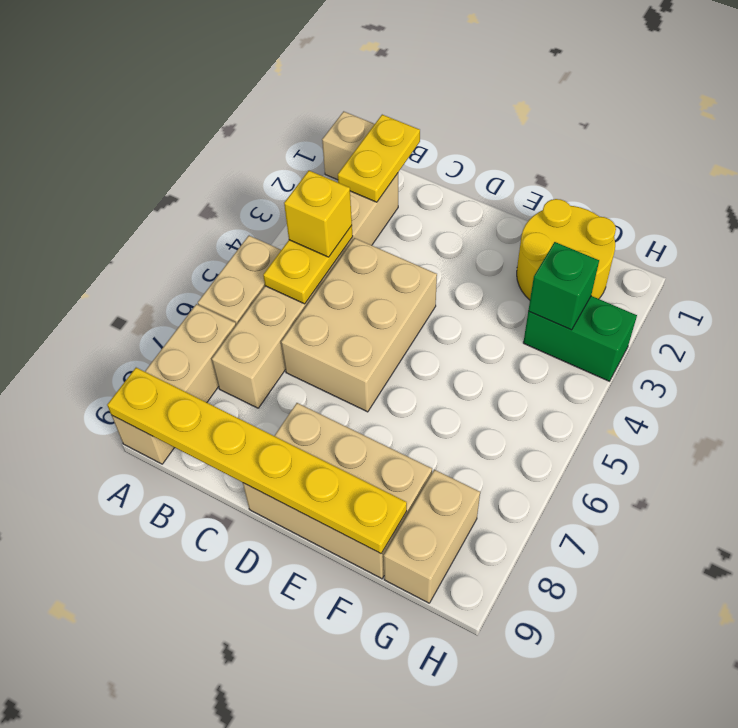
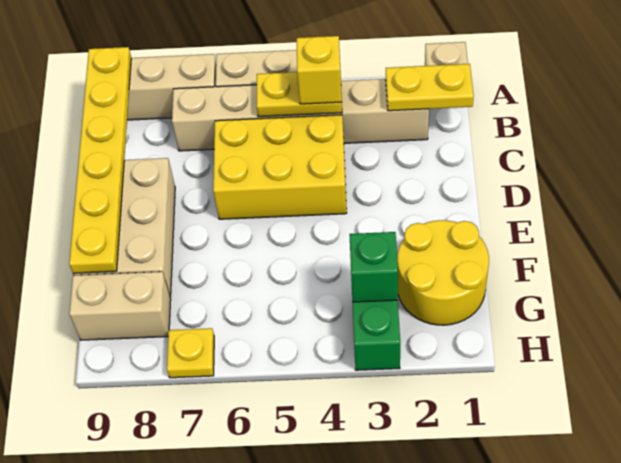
tan 2x3 brick [281,238,437,412] -> yellow 2x3 brick [213,115,347,219]
none -> yellow 1x1 plate [167,328,214,378]

